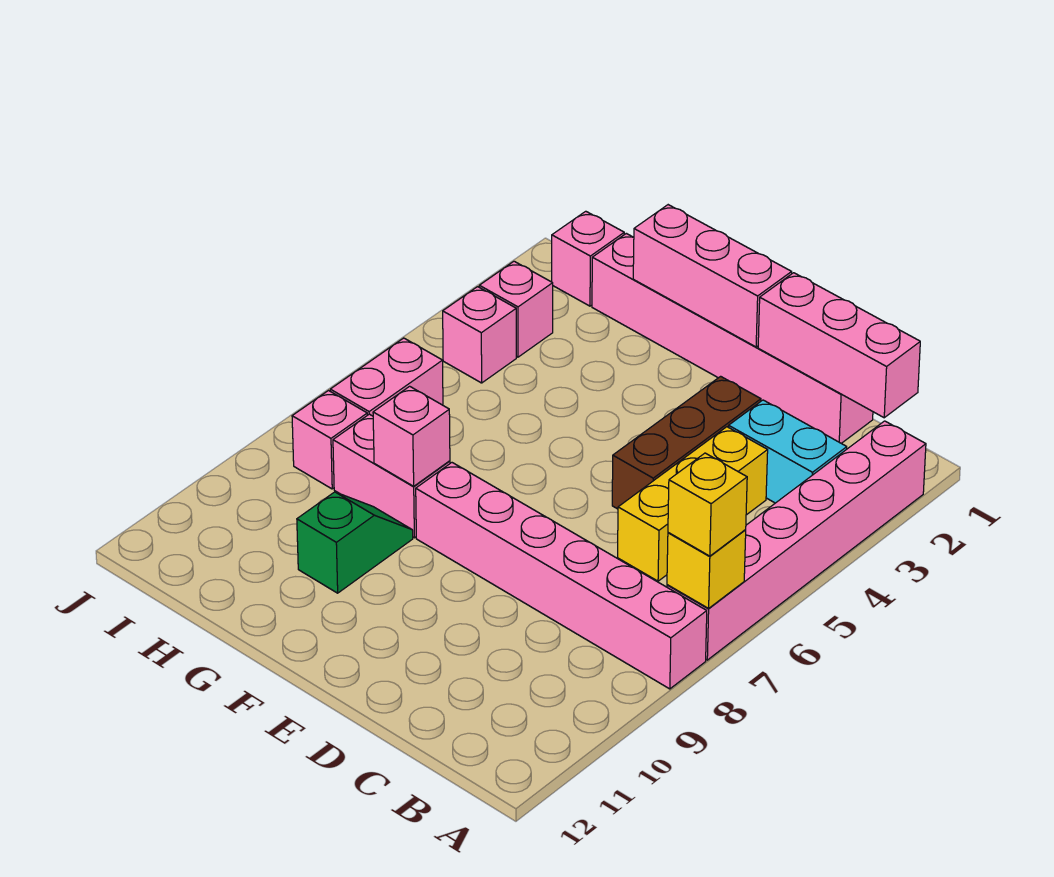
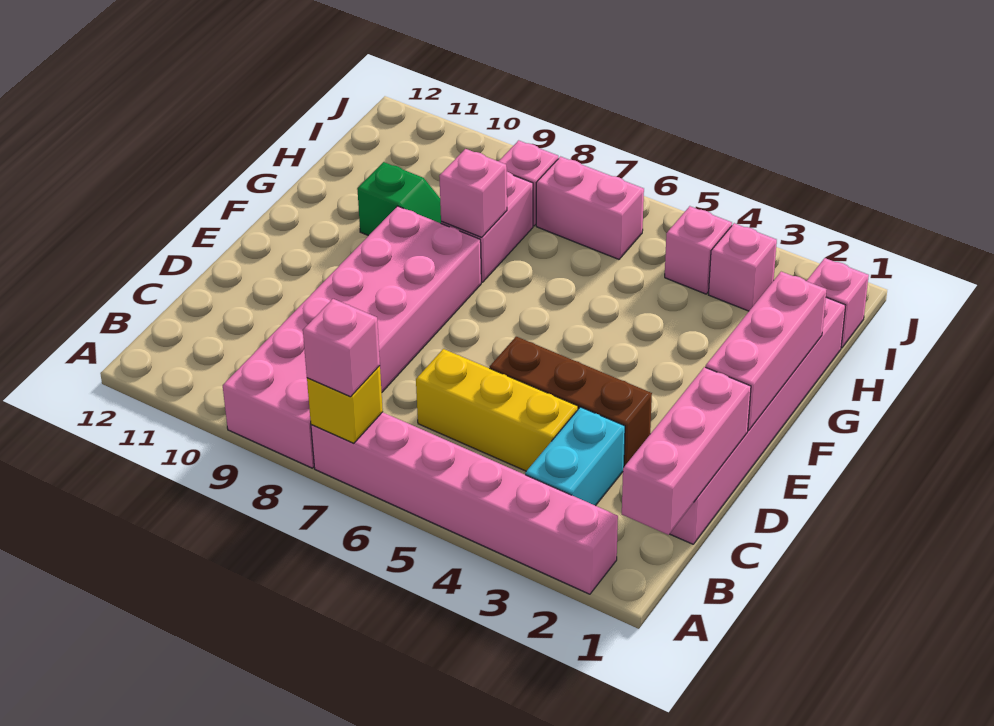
yellow 1x1 brick [668,453,747,556] -> pink 1x1 brick [303,299,380,397]
pink 1x6 brick [416,463,707,689] -> pink 2x6 brick [223,206,481,468]

